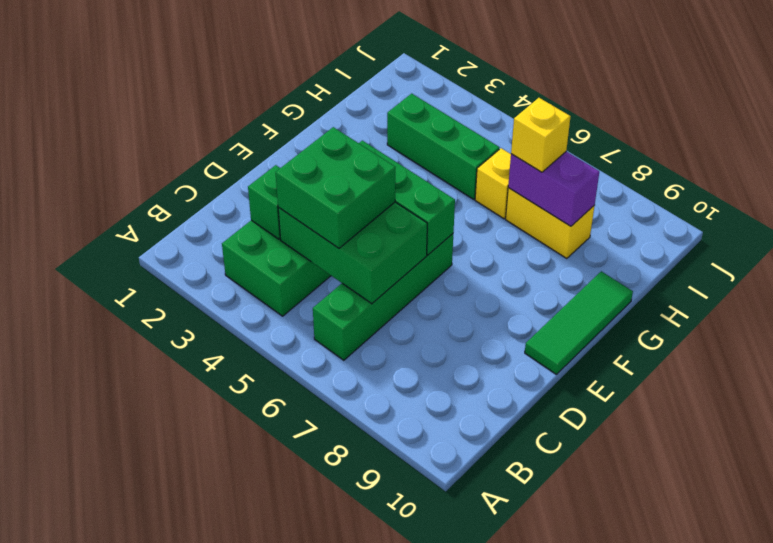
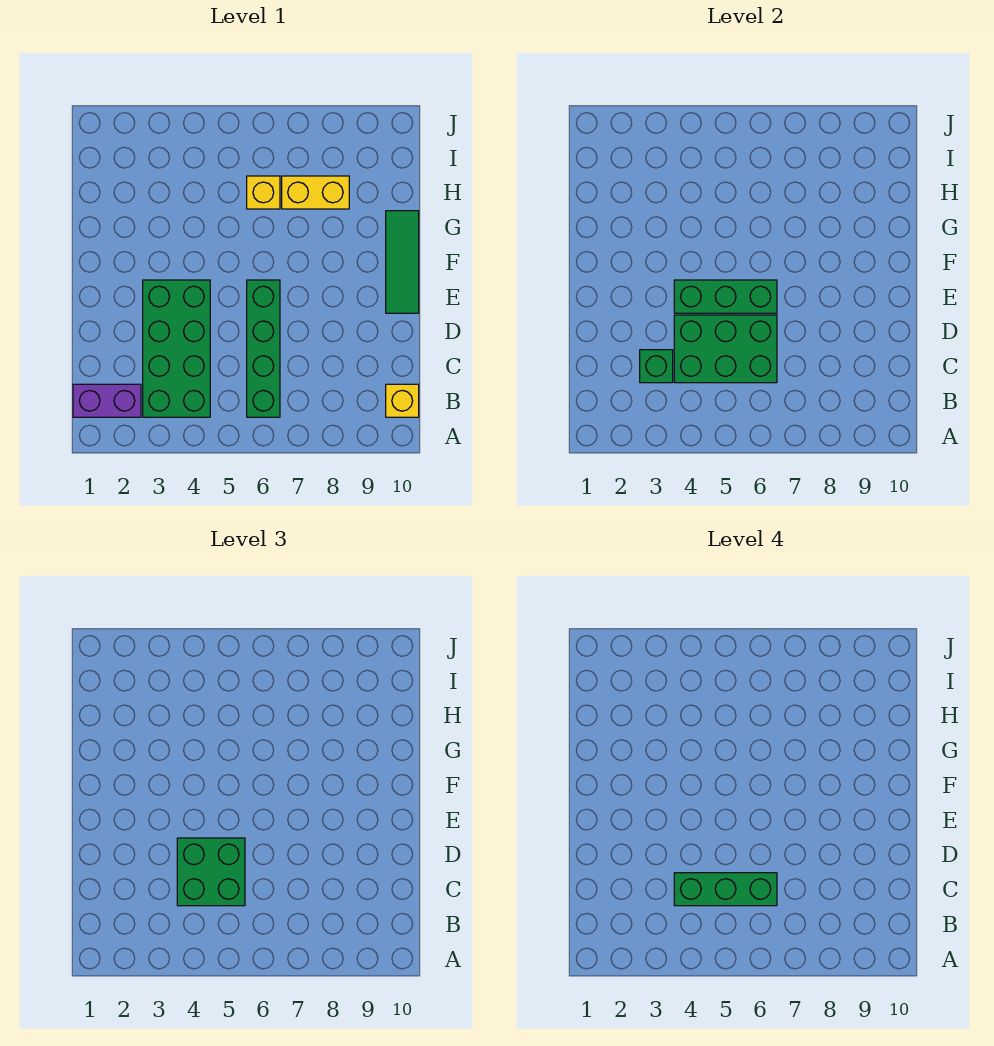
green 1x3 brick [387,93,499,199] -> green 1x3 brick moved to [674,873,777,906]
purple 1x2 brick [508,152,599,226] -> purple 1x2 brick moved to [73,384,141,417]
yellow 1x1 brick [511,98,571,172] -> yellow 1x1 brick moved to [386,384,419,417]

